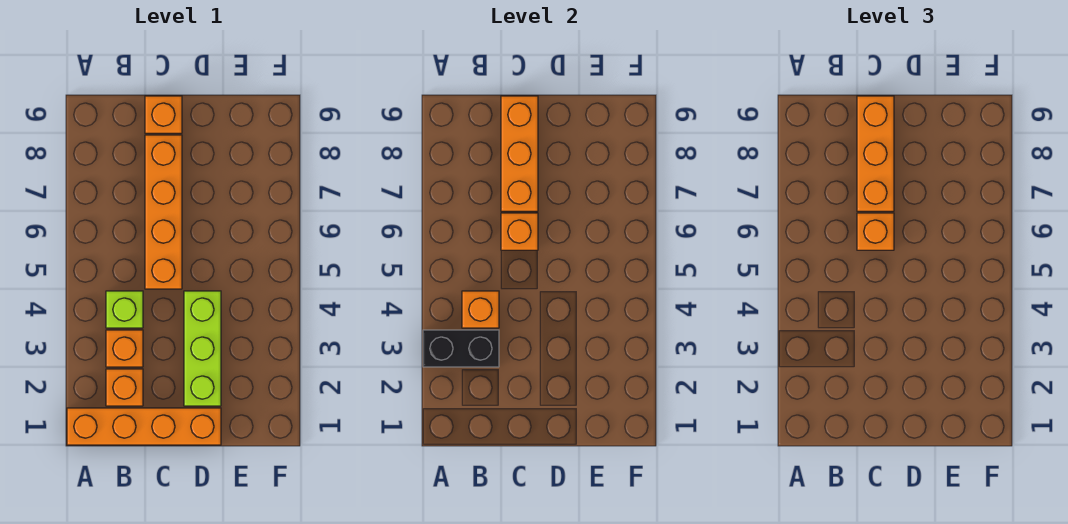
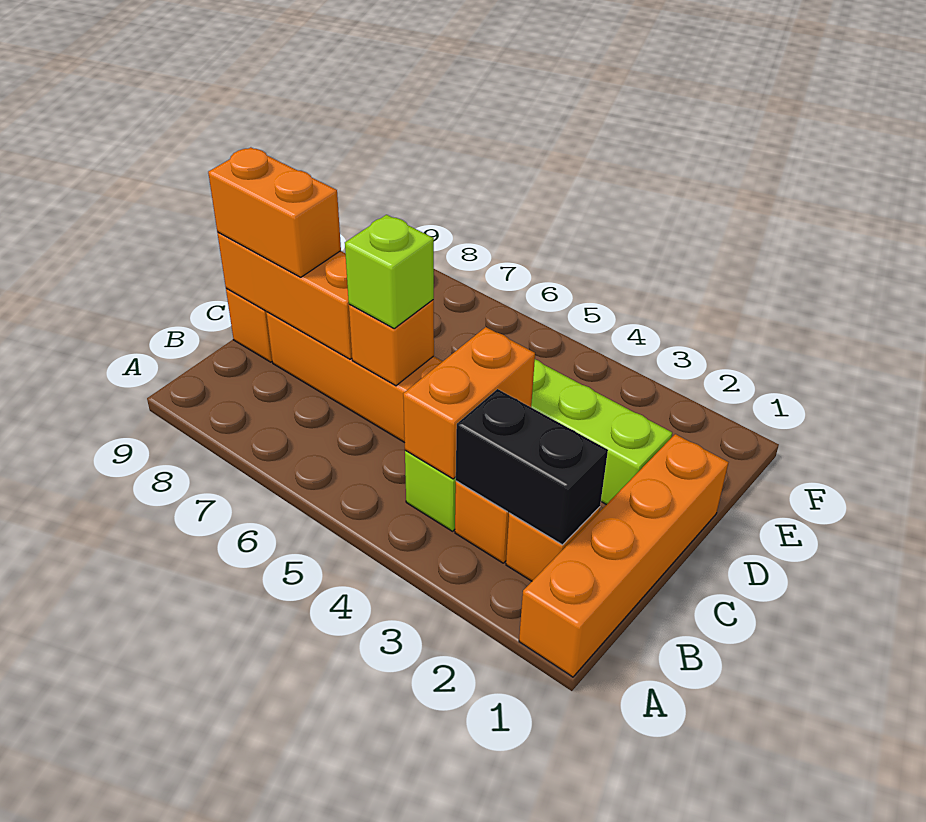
black 1x2 brick [423,330,499,367] -> black 1x2 brick turned to [456,389,608,545]
orange 1x1 brick [462,291,499,328] -> orange 1x2 brick [403,327,535,479]
orange 1x1 brick [857,213,894,250] -> lime 1x1 brick [345,215,434,328]
orange 1x3 brick [857,96,894,211] -> orange 1x2 brick [208,147,341,277]

